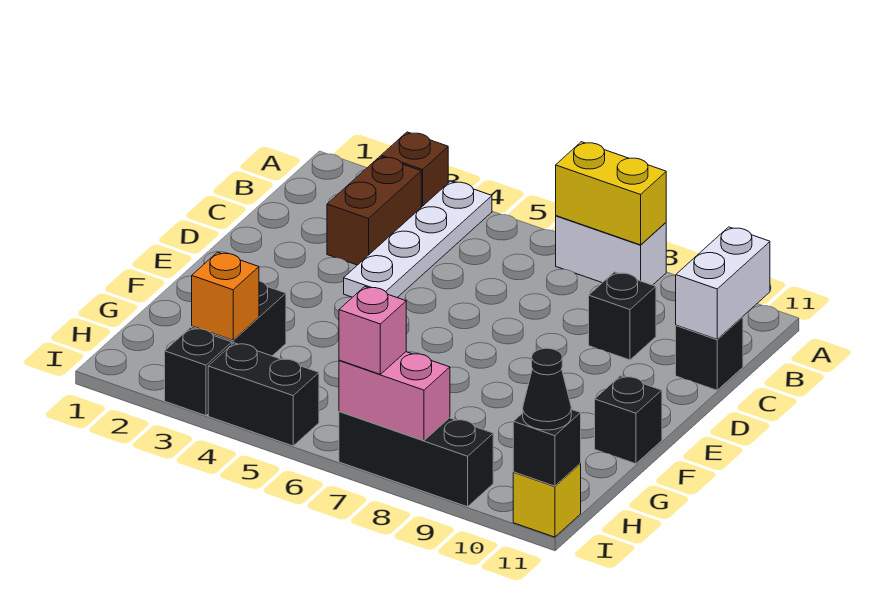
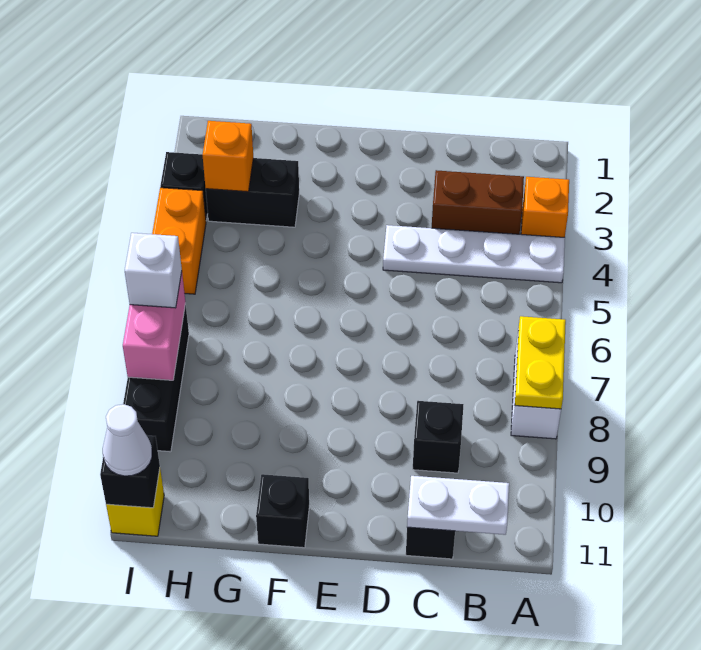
brown 1x1 brick [381,132,448,207] -> orange 1x1 brick [521,177,569,237]
yellow 1x2 brick [556,142,666,245] -> yellow 1x2 plate [515,316,566,409]
white 1x2 brick [676,227,770,339] -> white 1x2 plate [407,476,509,535]
black 1x2 brick [208,343,319,446] -> orange 1x2 brick [152,188,206,294]
pink 1x1 brick [339,287,406,374] -> white 1x1 brick [125,233,182,308]
black 1x1 cone [523,348,571,430] -> white 1x1 cone [103,404,152,476]

